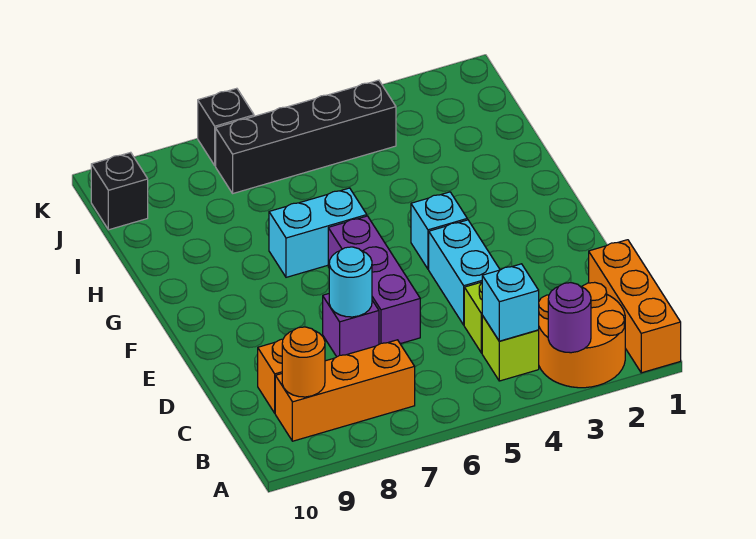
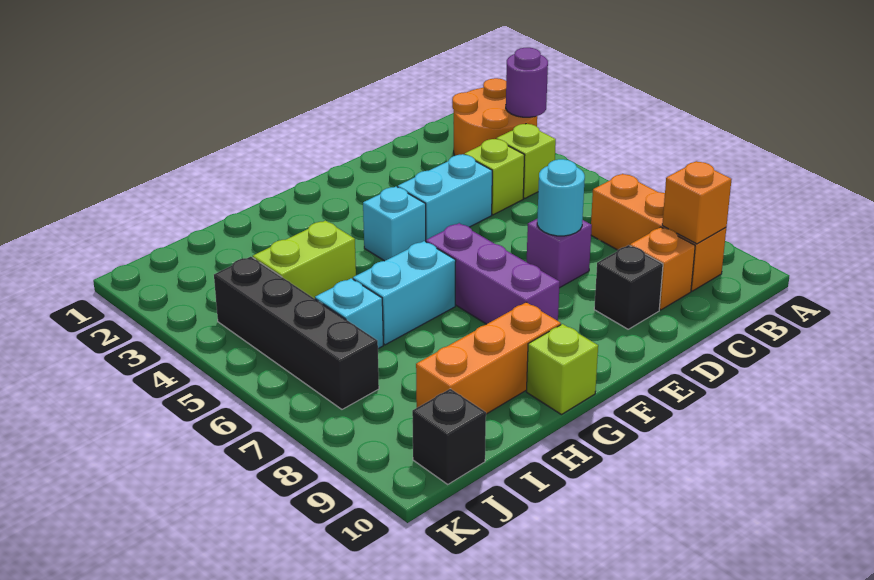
orange 1x3 brick [589,240,681,373] -> orange 1x3 brick moved to [416,302,561,414]
cyan 1x1 brick [482,264,539,341] -> cyan 1x1 brick moved to [315,278,383,349]
orange 1x1 round brick [282,327,325,397] -> orange 1x1 brick [662,161,732,244]
purple 1x3 brick [328,216,420,344] -> purple 1x3 brick turned to [426,223,560,324]
cyan 1x2 brick [269,188,367,277] -> cyan 1x2 brick turned to [353,241,456,345]
none -> lime 1x1 brick [527,324,598,415]
none -> lime 1x2 brick [253,221,356,299]
black 1x1 brick [198,88,254,166] -> black 1x1 brick moved to [594,245,663,329]

